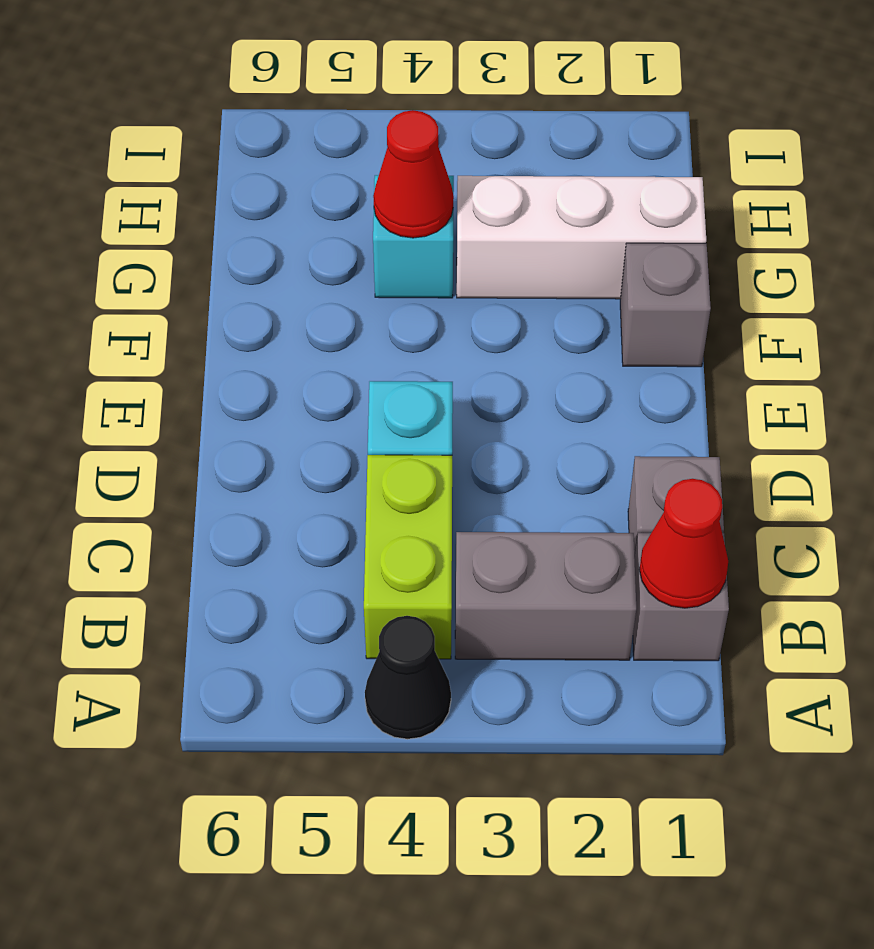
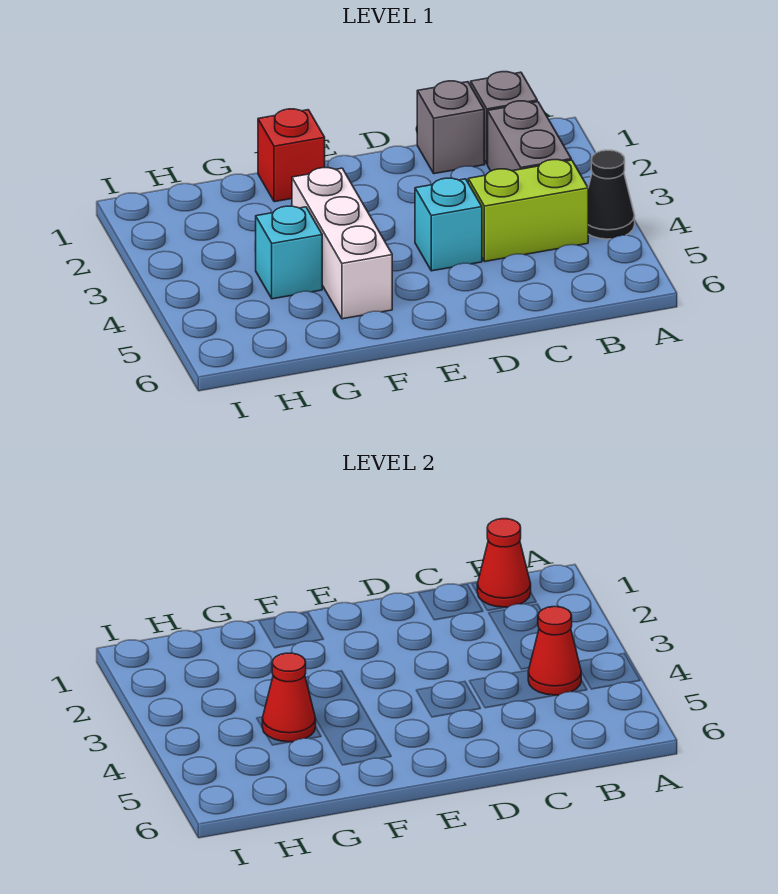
none -> red 1x1 cone [528,607,581,695]
grey 1x1 brick [620,243,711,367] -> red 1x1 brick [258,109,325,202]
white 1x3 brick [457,176,706,299] -> white 1x3 brick moved to [292,168,392,319]

